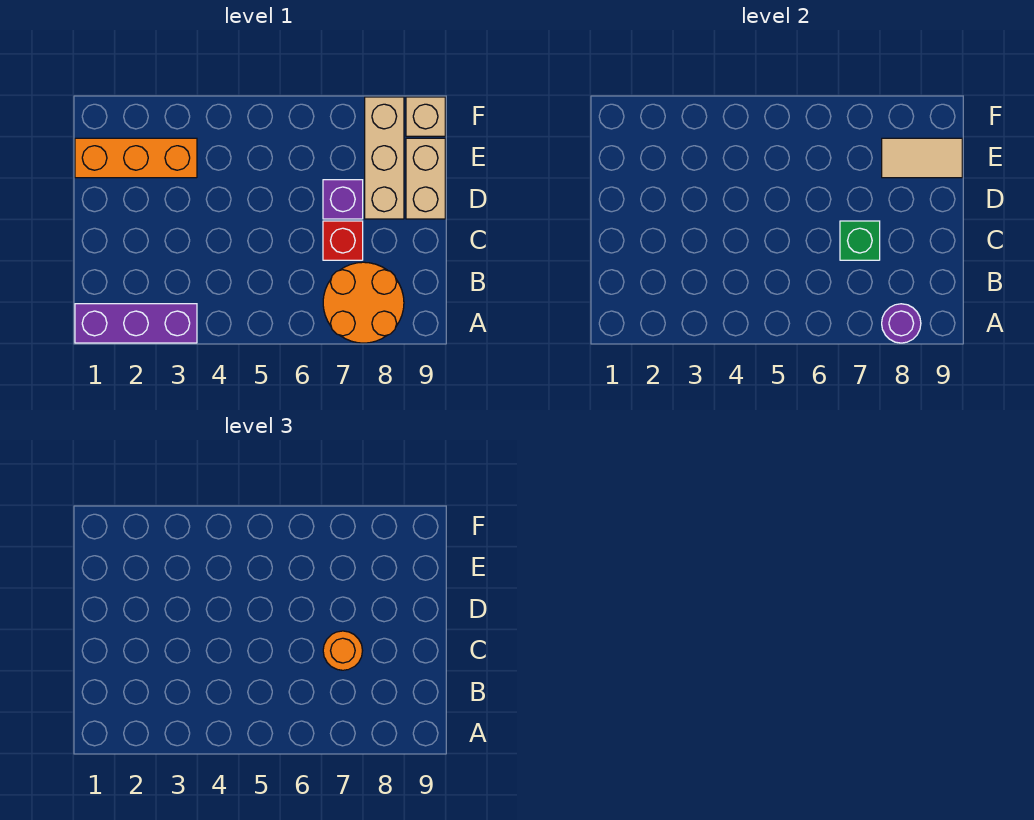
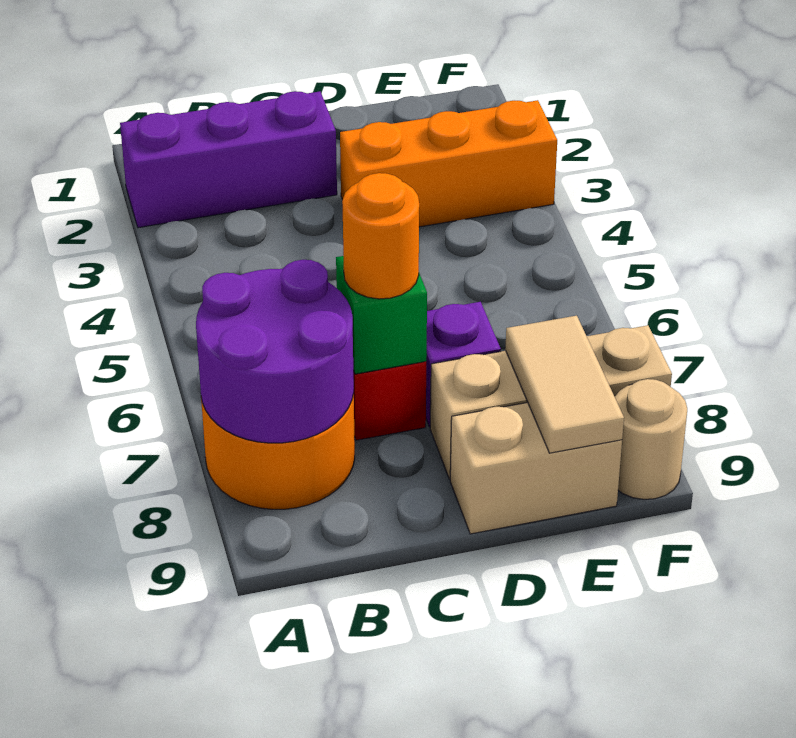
purple 1x3 brick [75,304,197,343] -> purple 1x3 brick turned to [120,91,337,228]
purple 1x1 round brick [882,304,921,343] -> purple 2x2 round brick [196,260,354,443]
orange 1x3 brick [75,138,197,178] -> orange 1x3 brick turned to [340,100,557,227]
tan 1x1 brick [406,97,445,136] -> tan 1x1 round brick [615,379,687,499]

